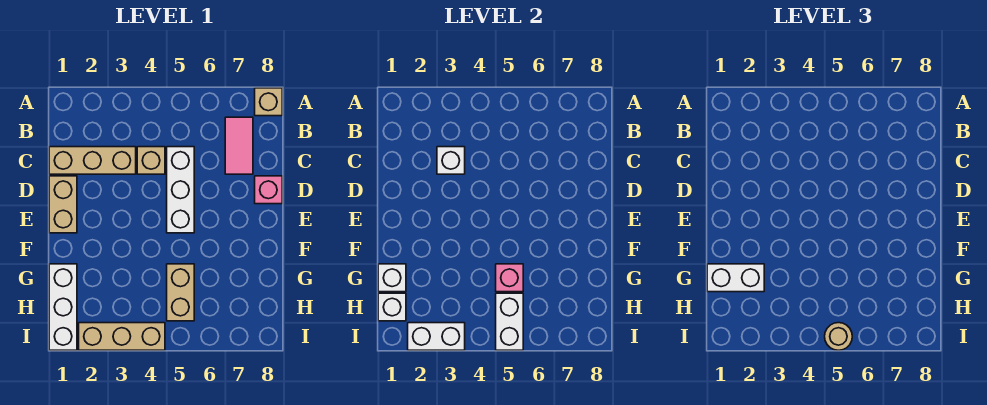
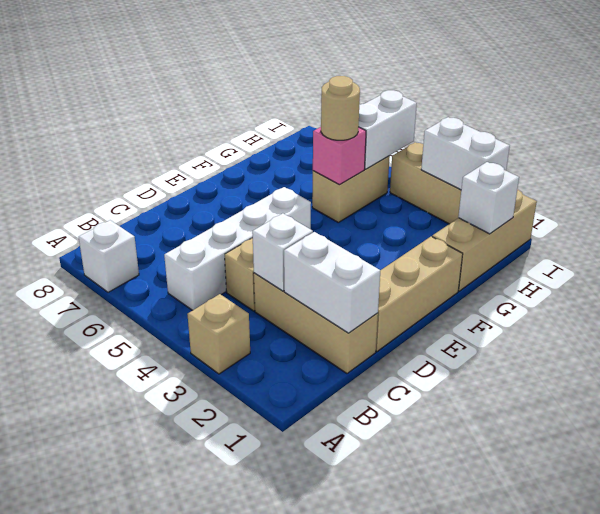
tan 1x1 brick [255,88,282,116] -> tan 1x1 brick moved to [187,294,250,374]
pink 1x2 tile [225,117,253,174] -> none
white 1x3 brick [167,147,194,233] -> white 1x4 brick [164,187,311,310]
tan 1x2 brick [49,176,77,233] -> tan 1x3 brick [376,237,463,351]
pink 1x1 brick [255,176,282,204] -> none
white 1x3 brick [49,264,77,350] -> tan 1x3 brick [432,189,537,291]
white 1x1 brick [378,264,406,292] -> white 1x1 brick moved to [79,220,139,292]
white 1x2 brick [707,264,764,292] -> white 1x2 brick moved to [284,232,380,333]
tan 1x1 round brick [825,323,852,350] -> tan 1x1 round brick moved to [321,76,360,140]

